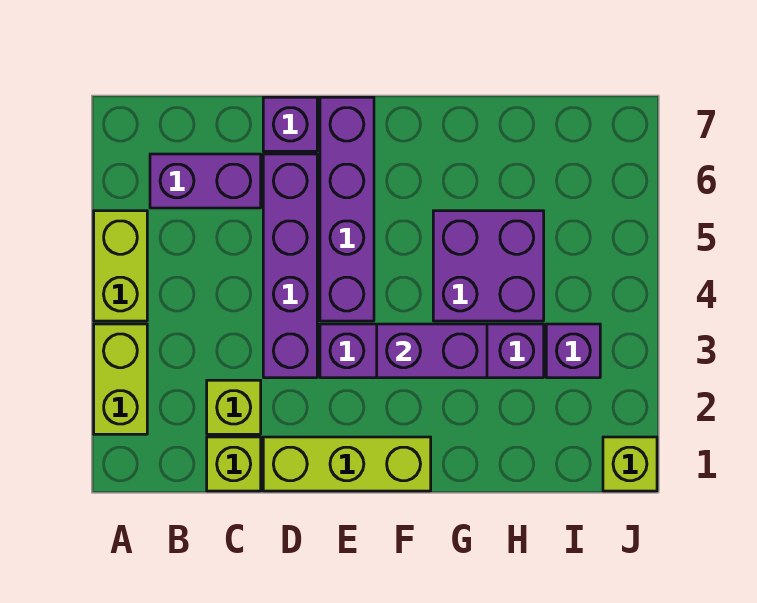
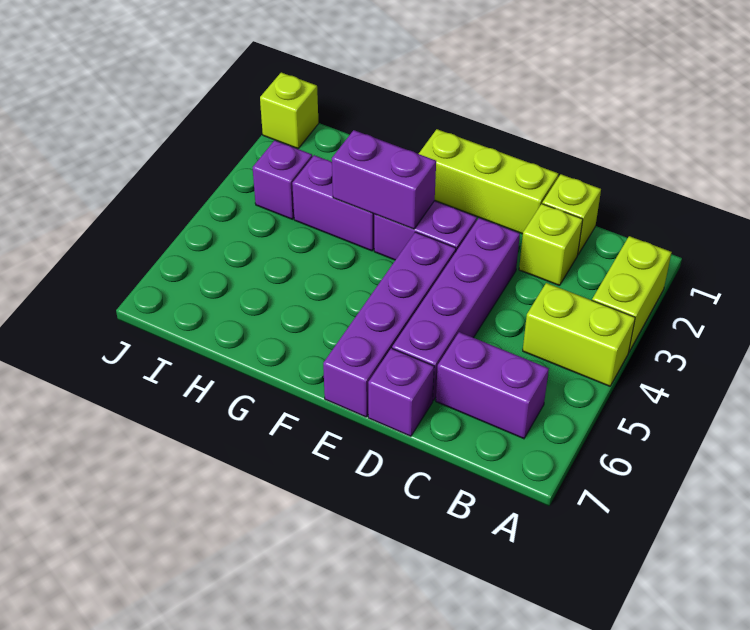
lime 1x2 brick [94,211,147,321] -> lime 1x2 brick turned to [523,283,635,386]
purple 2x2 brick [433,211,544,321] -> none

